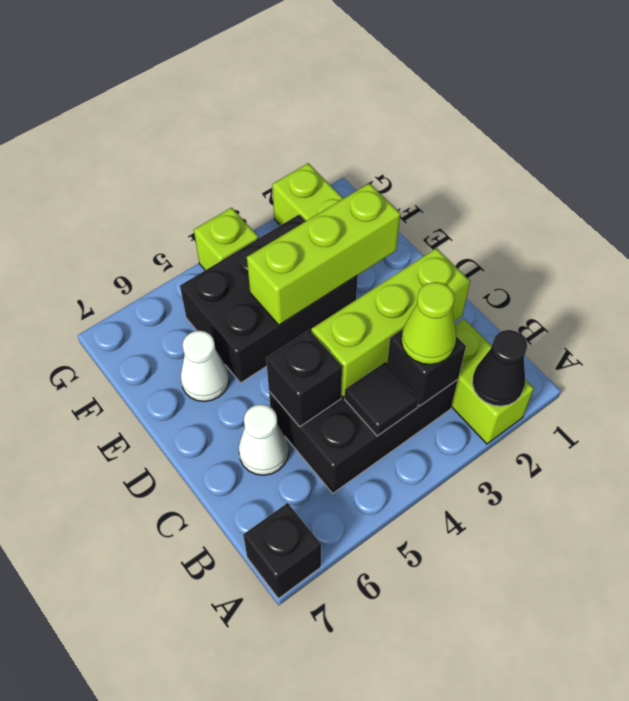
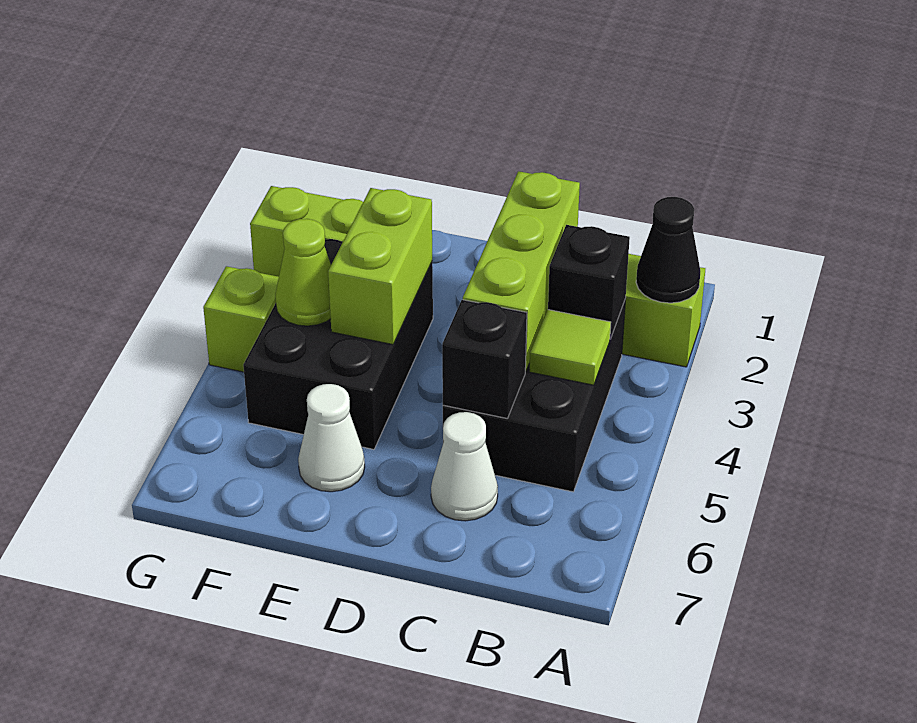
black 1x1 brick [243,503,321,599] -> none
lime 1x1 cone [401,282,456,364] -> lime 1x1 cone moved to [275,219,331,326]
black 1x1 tile [345,362,419,436] -> lime 1x1 tile [529,309,611,385]
lime 1x3 brick [247,183,400,325] -> lime 1x2 brick [328,188,432,344]

